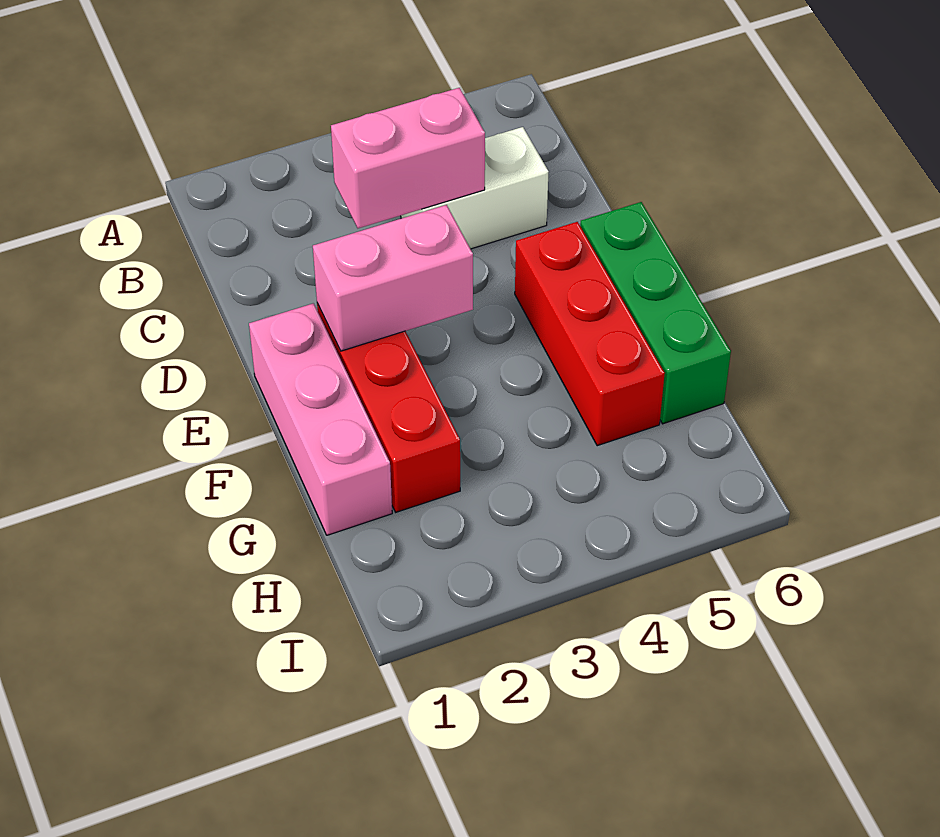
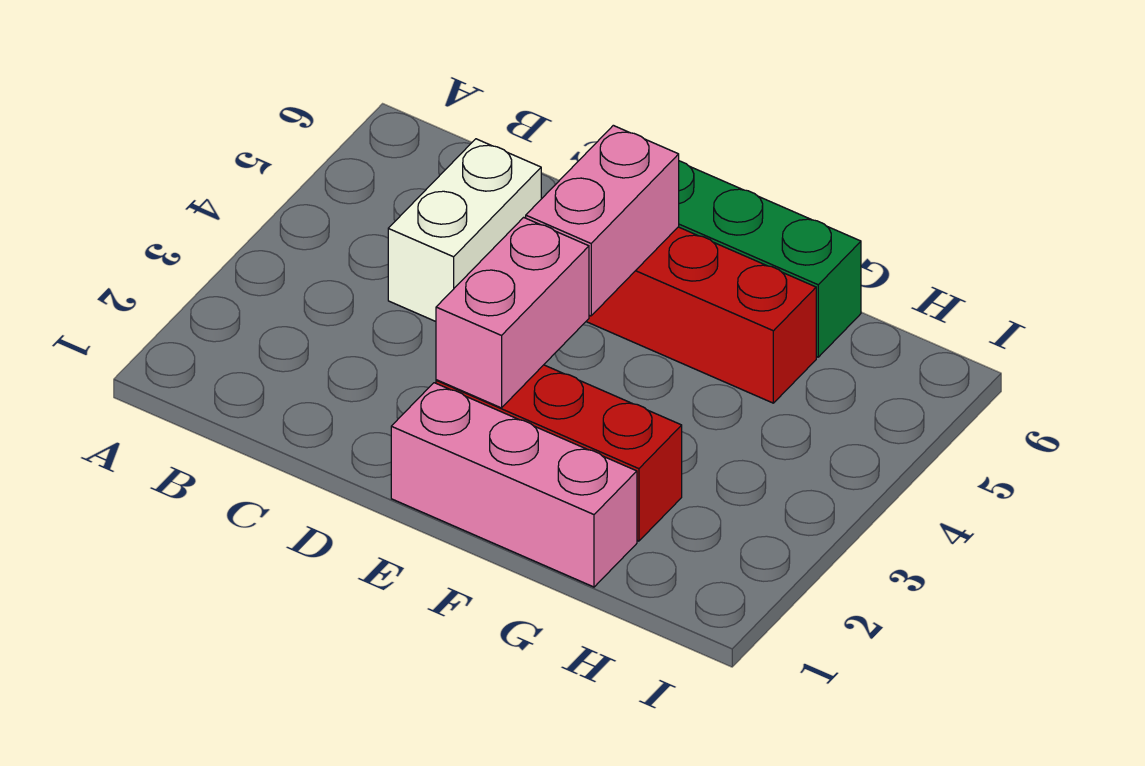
pink 1x2 brick [331,88,485,228] -> pink 1x2 brick moved to [526,125,679,316]

